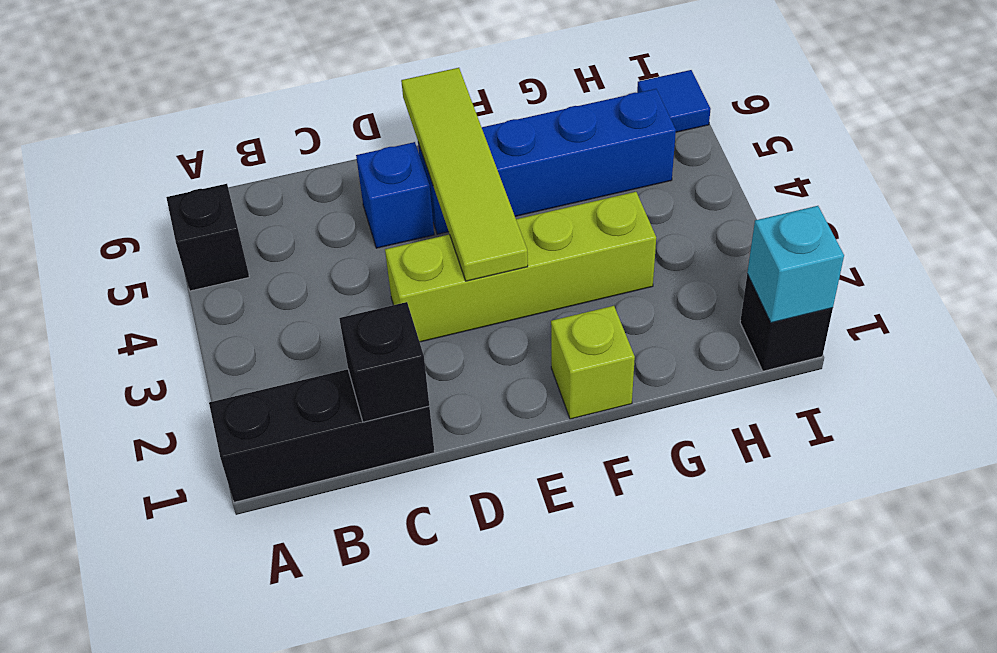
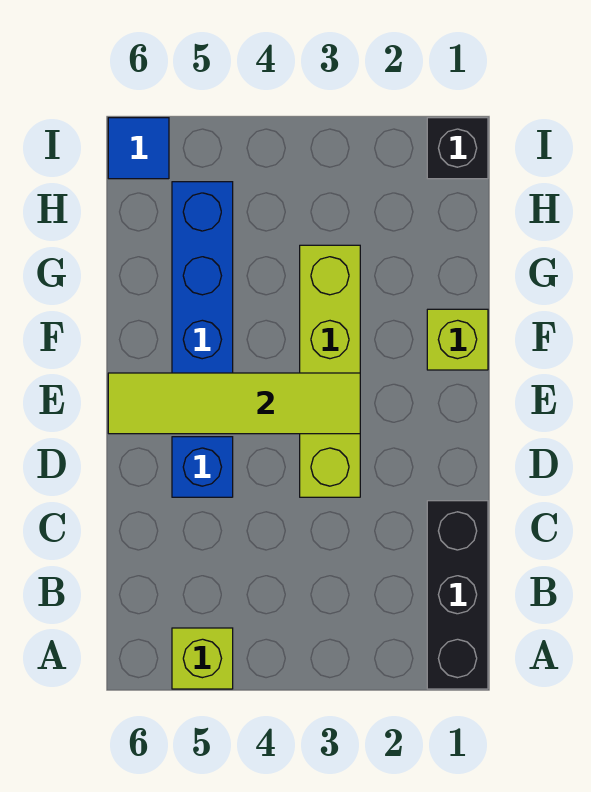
black 1x1 brick [166,184,249,291] -> lime 1x1 brick [172,628,233,689]
black 1x1 brick [339,302,429,422] -> none
cyan 1x1 brick [747,206,844,323] -> none

